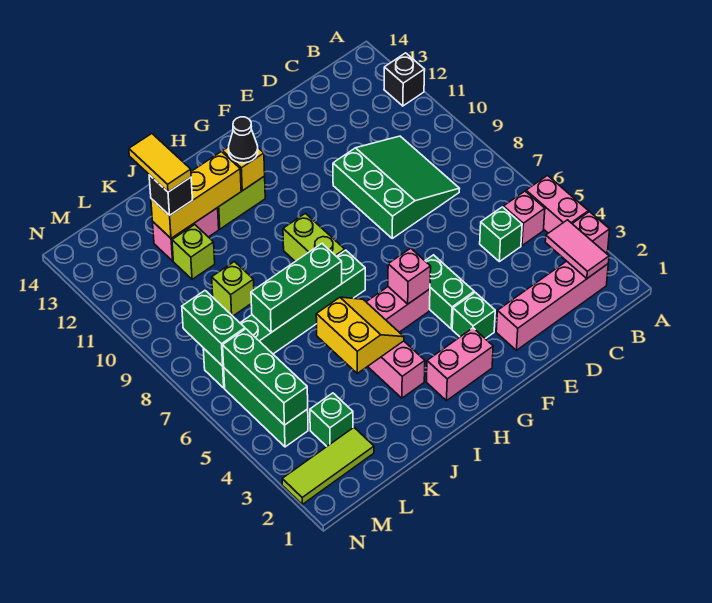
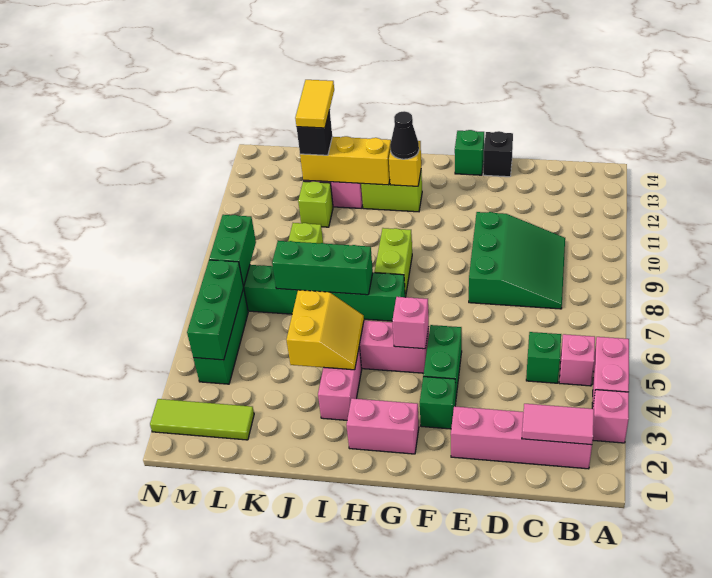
black 1x1 brick [384,53,425,106] -> black 1x1 brick moved to [483,131,513,177]
pink 1x2 tile [545,220,609,279] -> pink 1x2 tile turned to [522,404,594,445]
green 1x1 brick [310,393,353,446] -> green 1x1 brick moved to [455,130,484,175]

